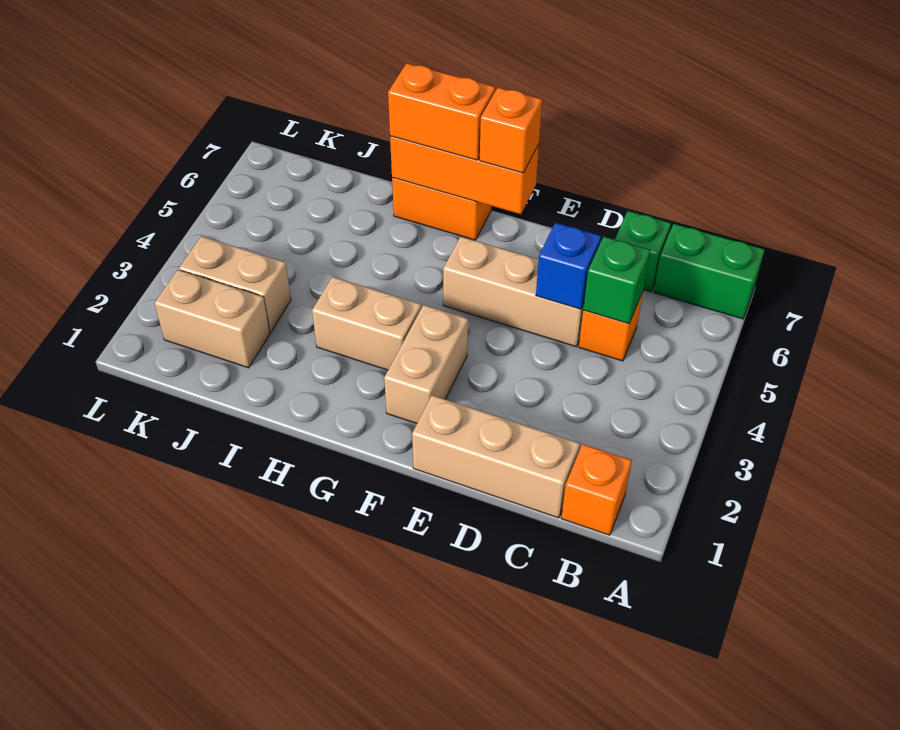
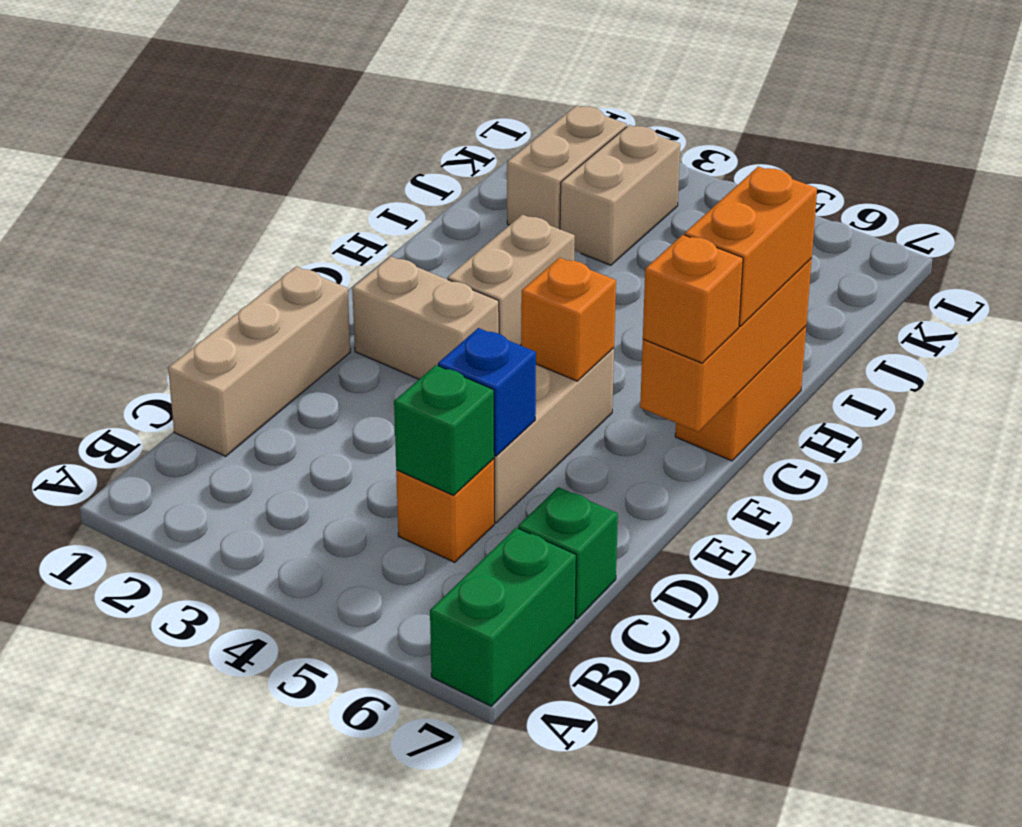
orange 1x1 brick [561,444,632,535] -> orange 1x1 brick moved to [521,258,616,381]

